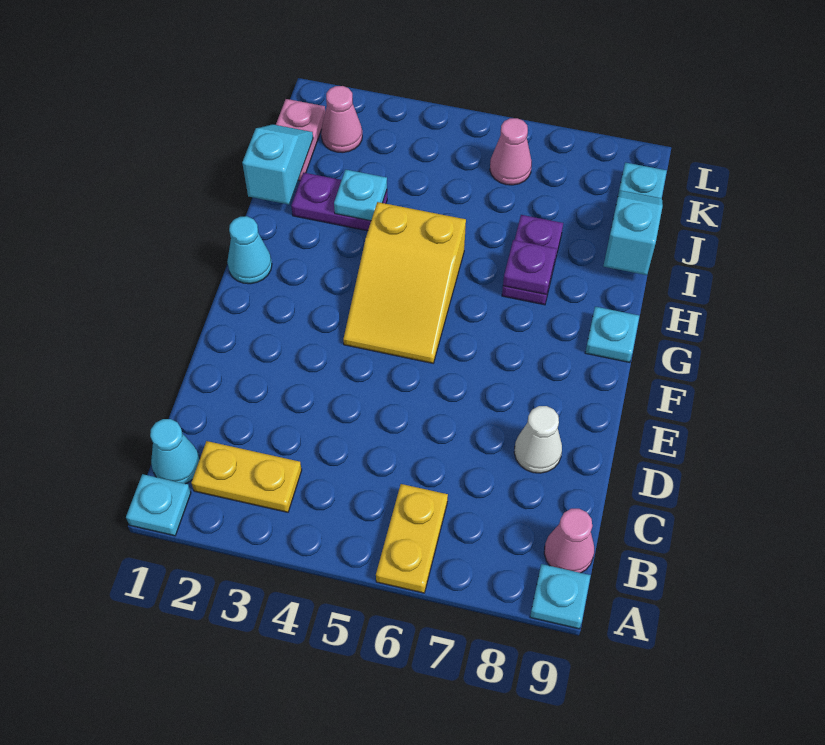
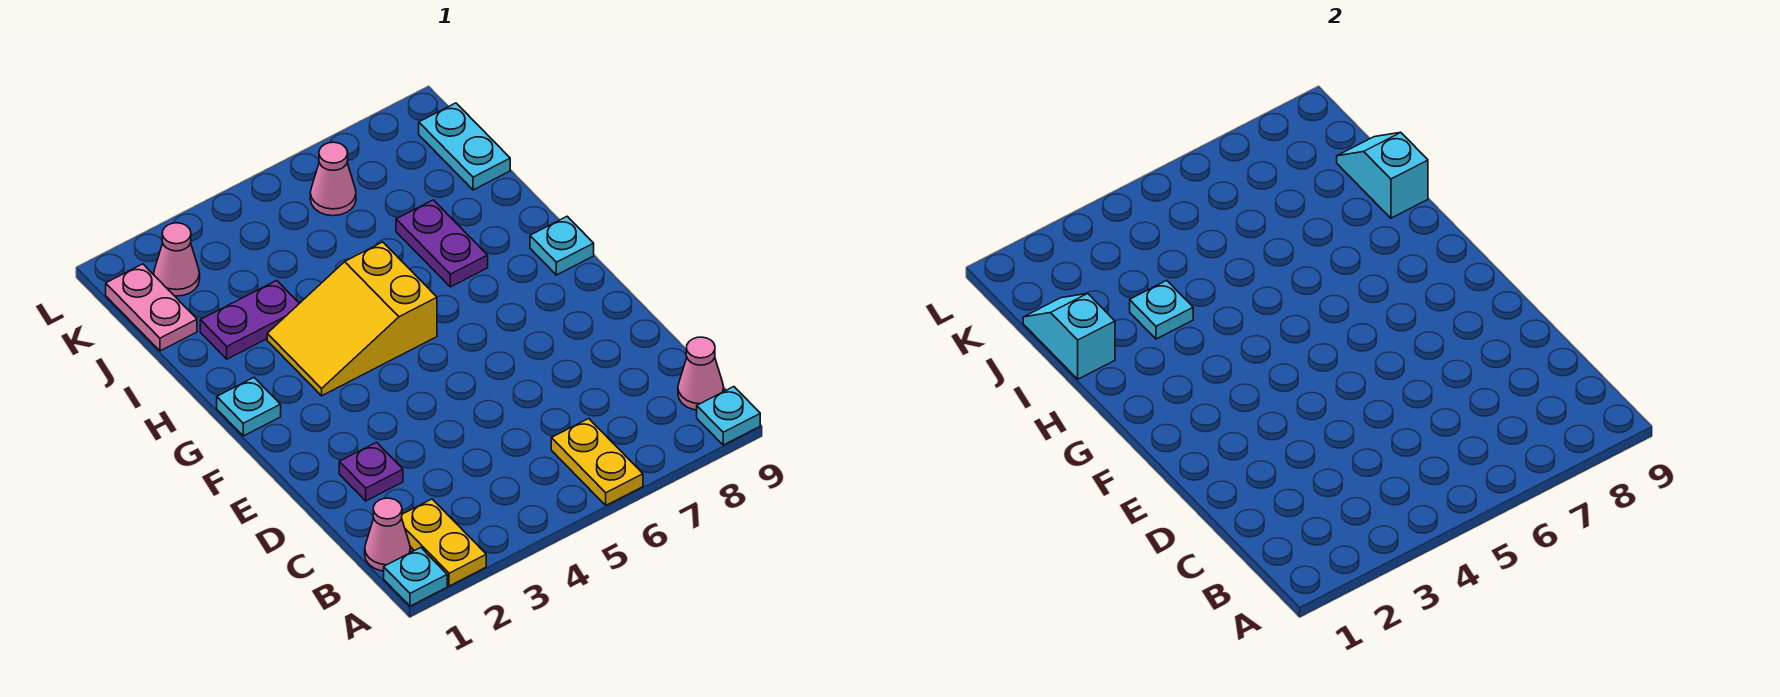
cyan 1x1 cone [150,419,200,484] -> pink 1x1 cone [365,498,410,571]
yellow 1x2 plate [191,441,302,512] -> yellow 1x2 plate turned to [402,499,486,586]
white 1x1 cone [514,406,562,473] -> none
yellow 2x3 slope [343,202,466,363] -> yellow 2x3 slope turned to [267,242,437,396]
cyan 1x1 cone [227,216,272,284] -> cyan 1x1 plate [217,378,281,436]
purple 1x1 plate [503,240,556,295] -> purple 1x1 plate moved to [339,442,403,501]

